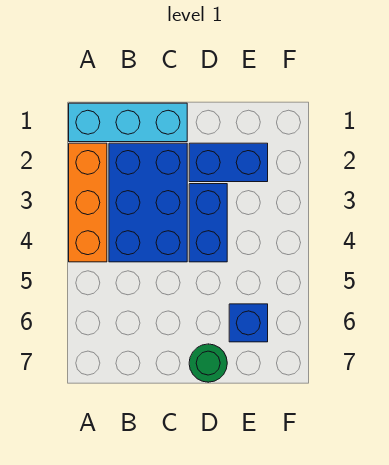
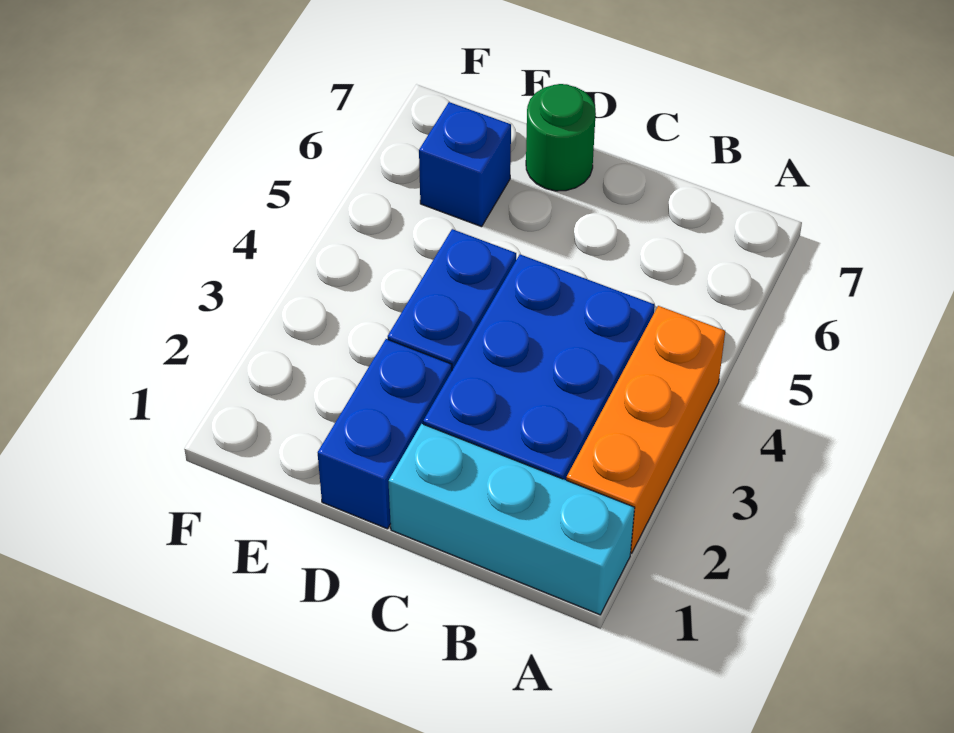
blue 1x2 brick [189,143,268,182] -> blue 1x2 brick turned to [318,339,452,529]

